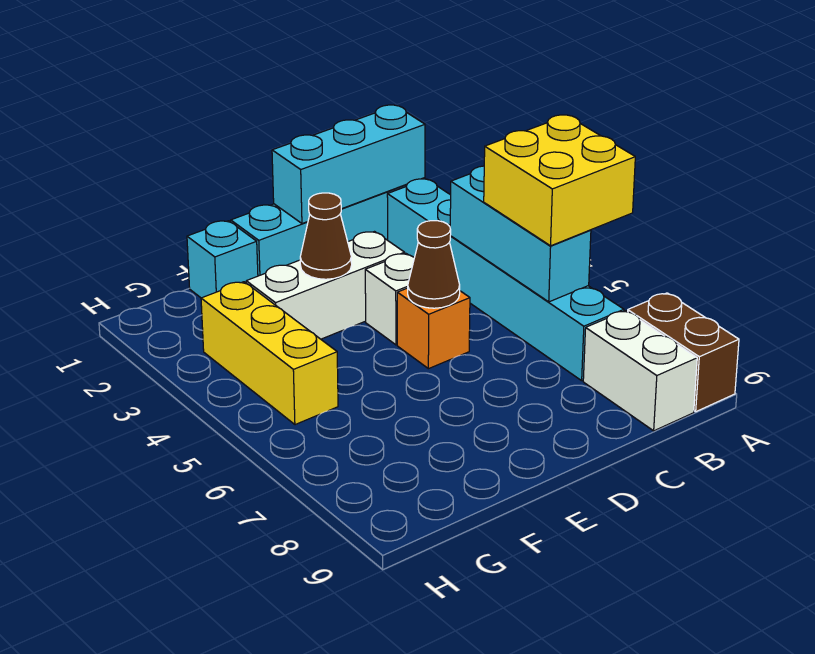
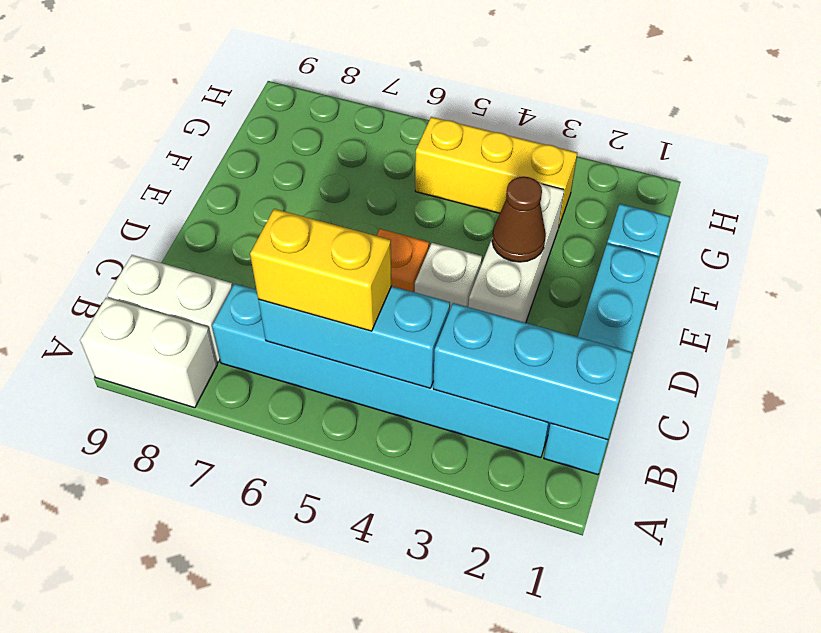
yellow 2x2 brick [484,115,635,246] -> yellow 1x2 brick [250,209,392,331]
brown 1x2 brick [628,293,739,412] -> white 1x2 brick [80,298,217,408]
cyan 1x3 brick [272,105,425,224] -> cyan 1x3 brick turned to [433,303,632,440]
brown 1x1 cone [408,221,460,308] -> none

